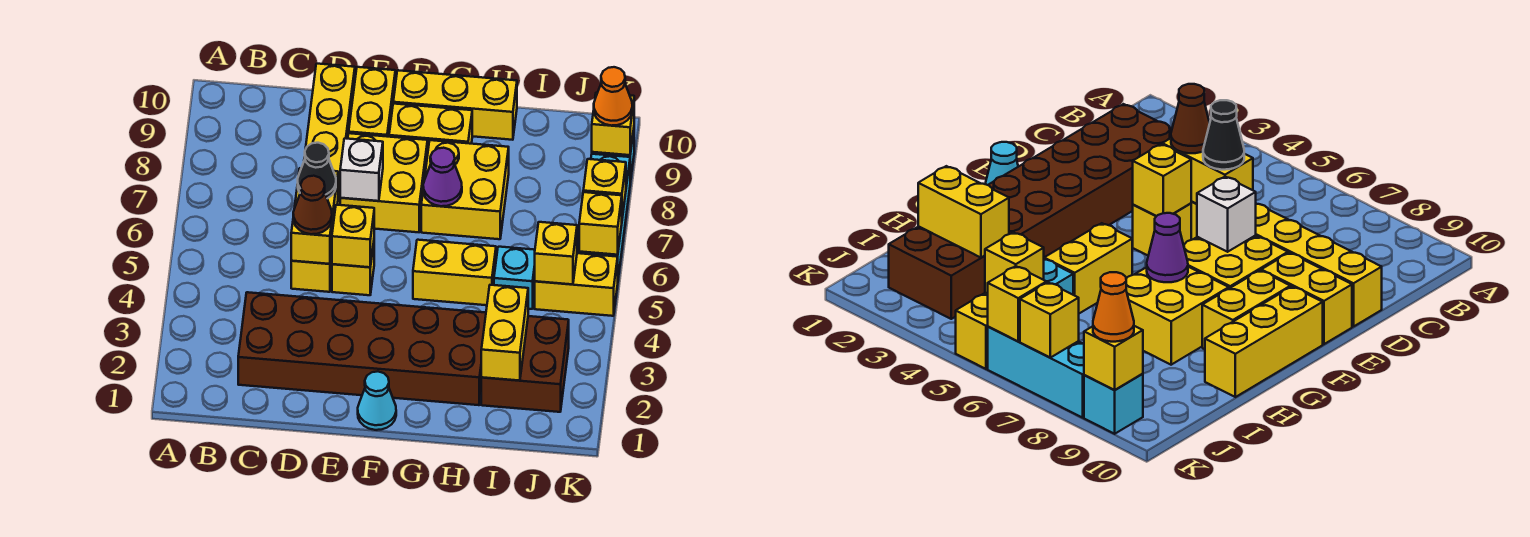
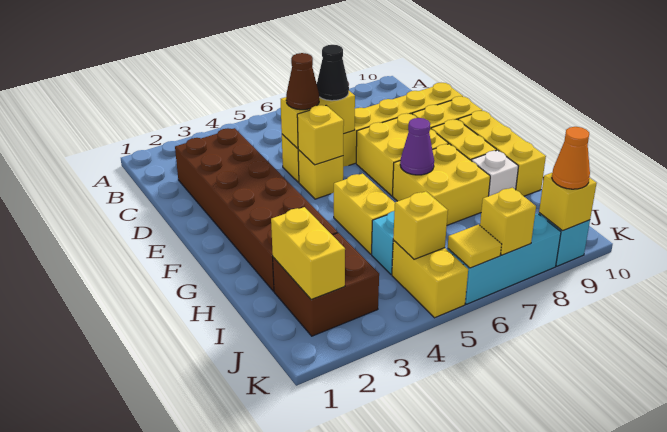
white 1x1 brick [340,138,383,201] -> white 1x1 brick moved to [471,150,518,196]
cyan 1x1 cone [358,372,396,430] -> none
yellow 1x2 brick [481,285,528,381] -> yellow 1x2 brick turned to [271,207,345,300]
yellow 1x1 brick [579,192,622,255] -> yellow 1x1 tile [448,225,502,268]

